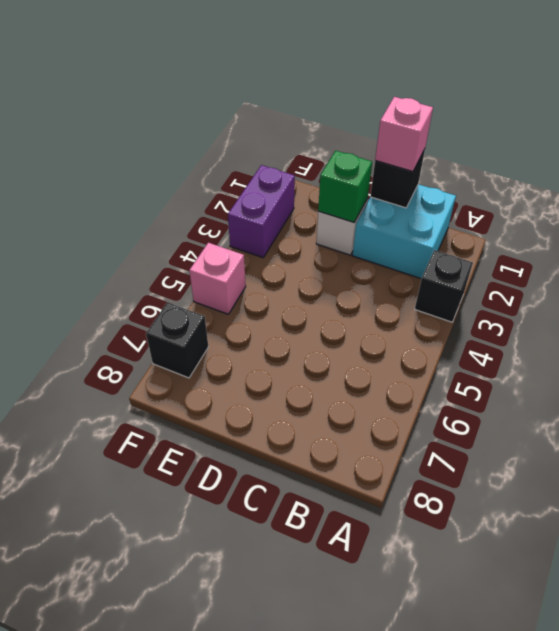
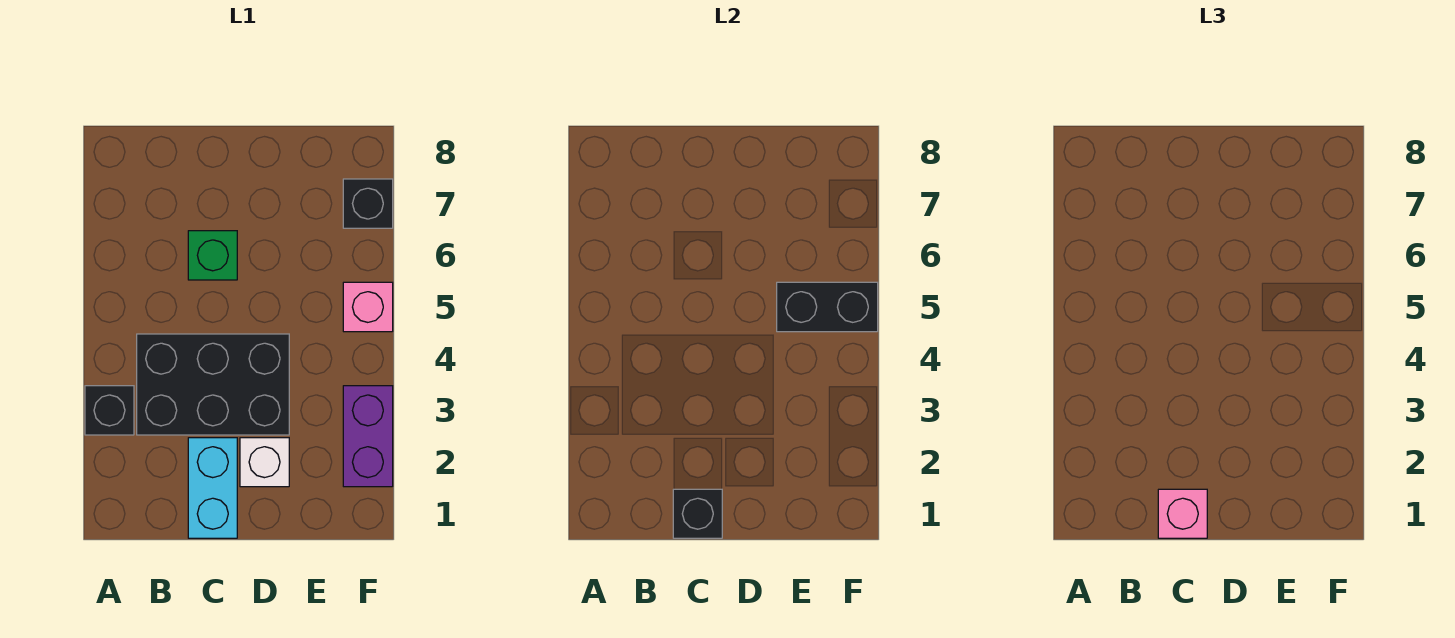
cyan 2x2 brick [352,184,456,279] -> cyan 1x2 brick [188,438,237,538]
none -> black 2x3 brick [137,334,289,435]
green 1x1 brick [318,151,372,222] -> green 1x1 brick moved to [188,231,237,280]
none -> black 1x2 brick [777,282,878,332]

